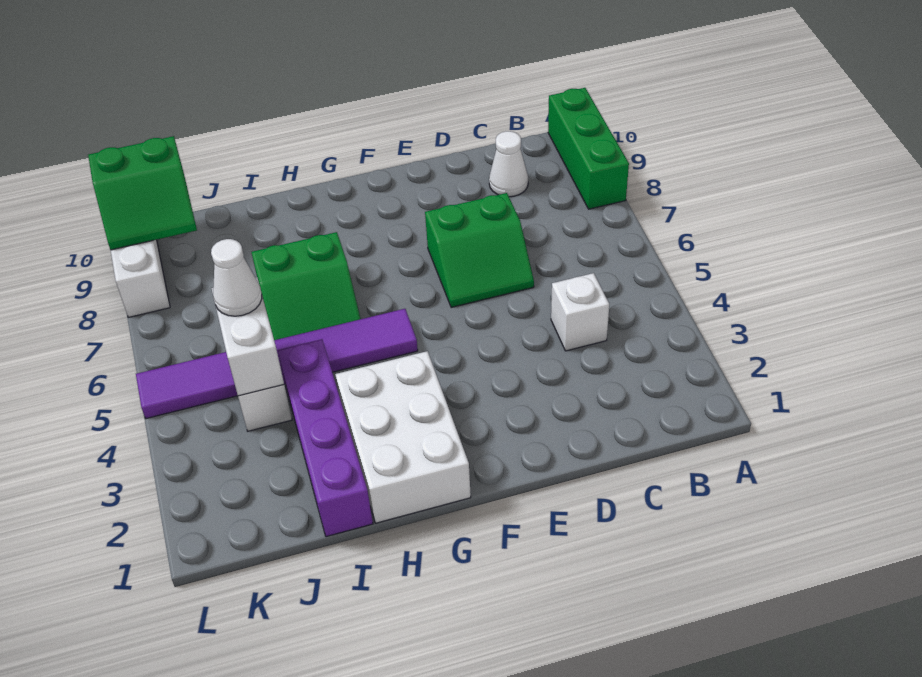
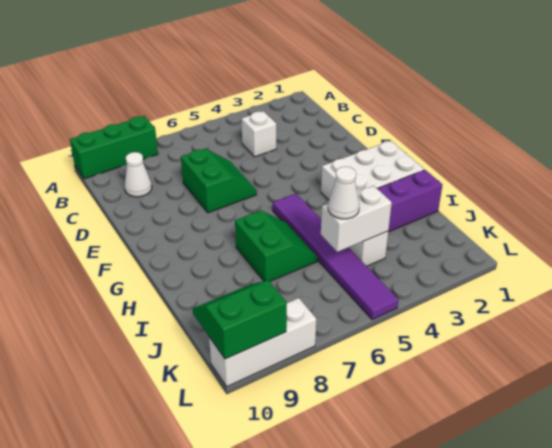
green 2x2 slope [88,136,197,250] -> green 2x2 slope turned to [193,281,287,359]

